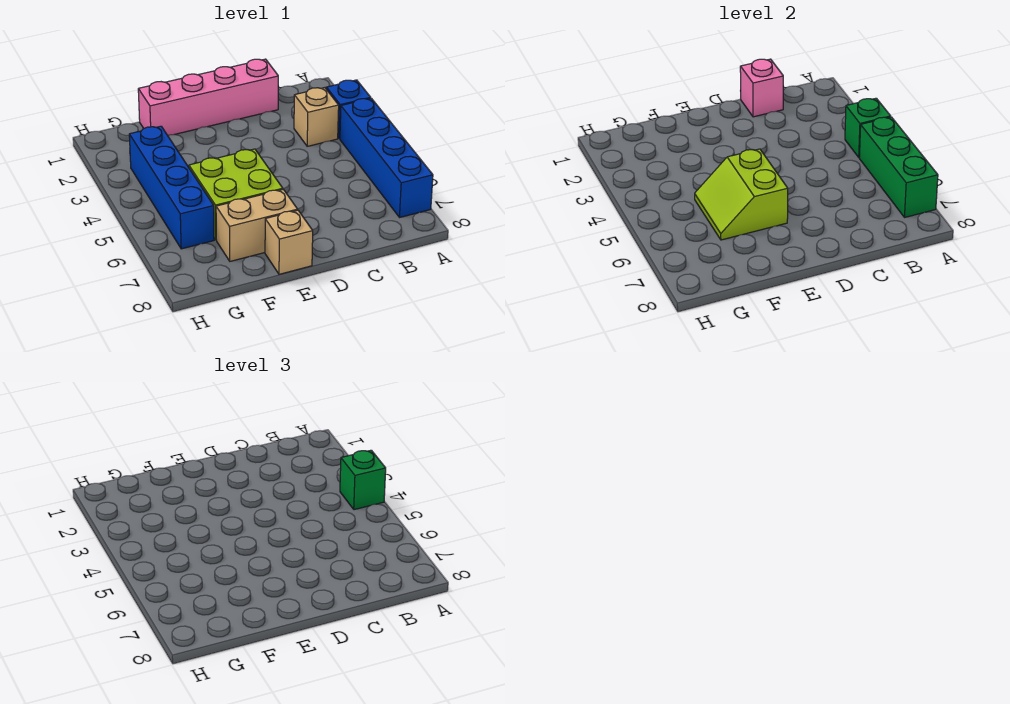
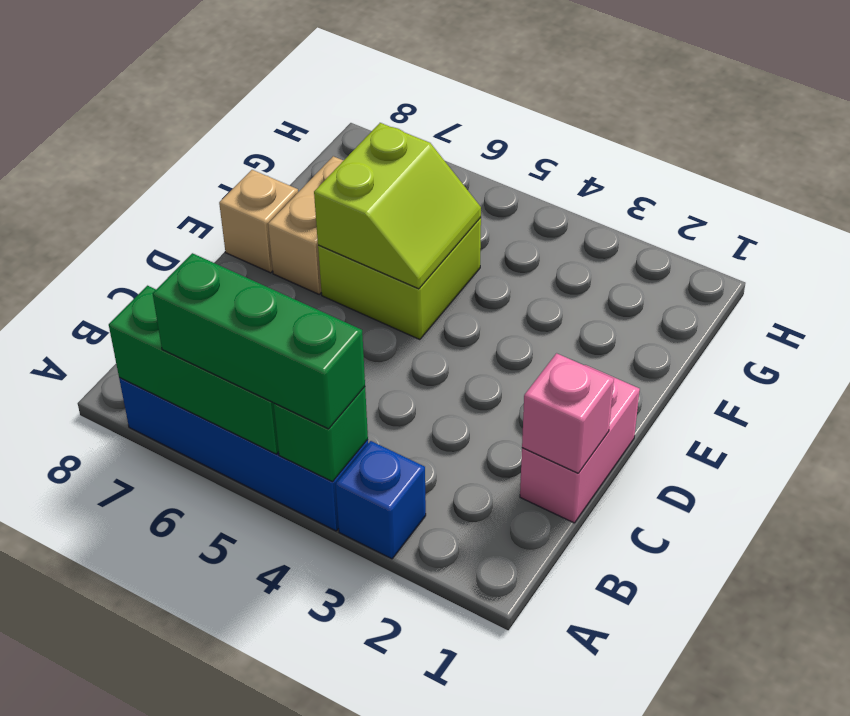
green 1x1 brick [340,450,386,510] -> green 1x3 brick [153,253,365,429]
tan 1x1 brick [294,88,339,146] -> none
pink 1x4 brick [138,59,278,135] -> pink 1x2 brick [520,365,640,523]
lime 2x2 slope [695,149,788,240] -> lime 2x2 slope turned to [314,123,481,289]
blue 1x4 brick [129,126,214,249] -> none

